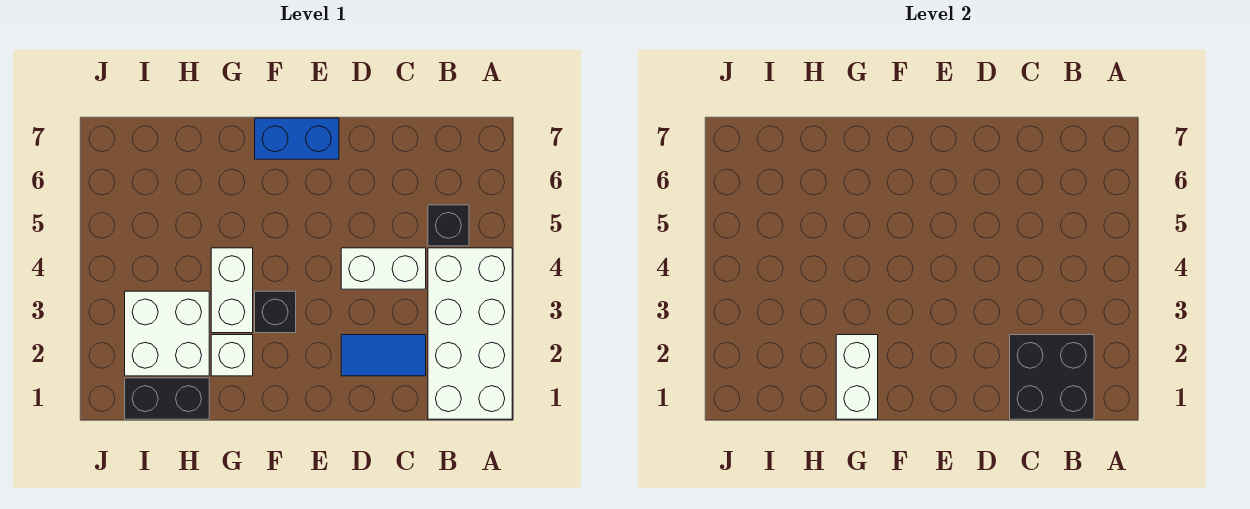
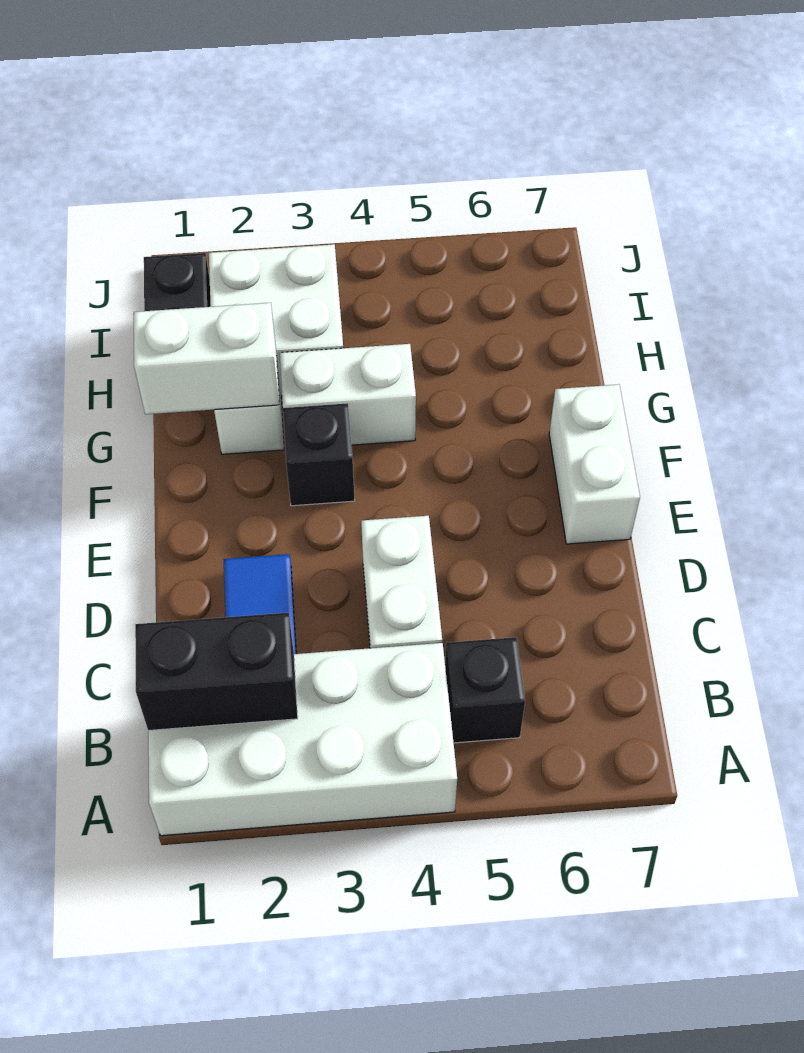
black 2x2 brick [1010,335,1094,419] -> black 1x2 brick [135,613,298,731]
blue 1x2 brick [255,118,339,159] -> white 1x2 brick [549,384,640,544]

